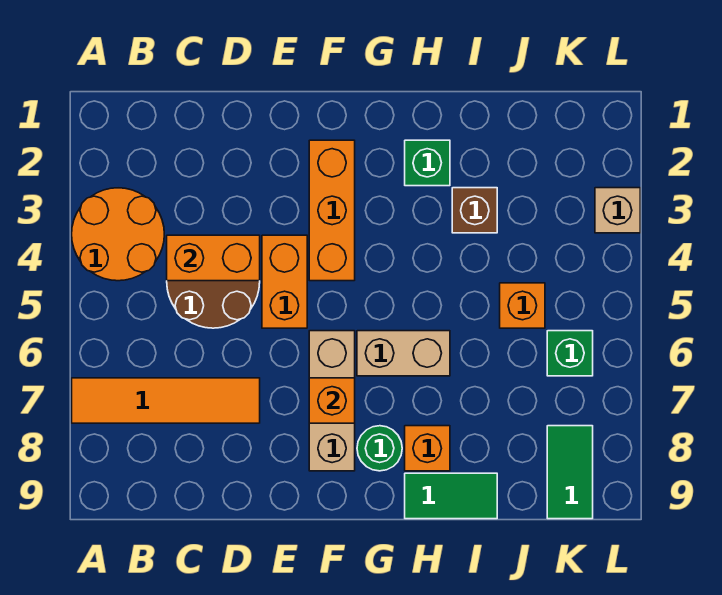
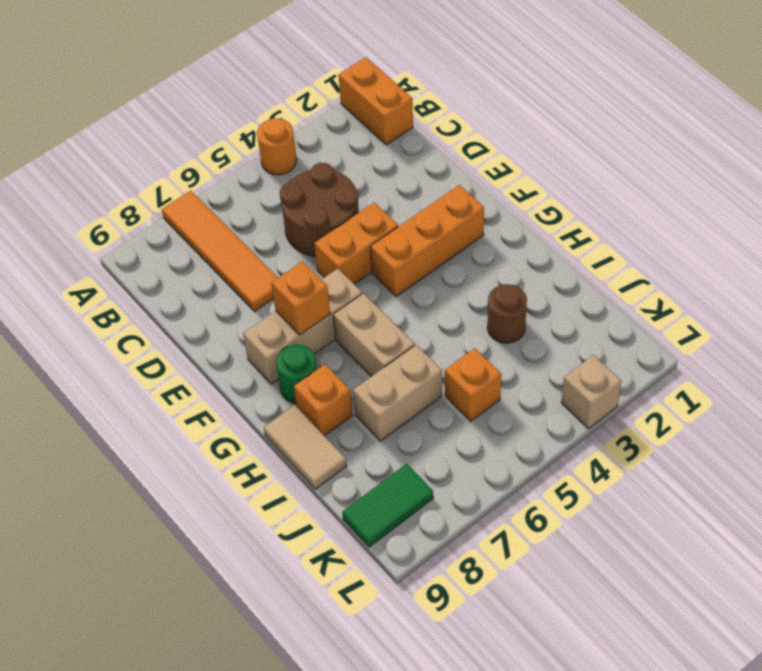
orange 2x2 round brick [72,188,164,281] -> orange 1x1 round brick [257,118,297,175]
orange 1x2 brick [167,235,260,281] -> orange 1x2 brick moved to [339,57,413,145]
green 1x1 brick [405,140,450,186] -> none
green 1x2 tile [405,473,497,519] -> tan 1x2 tile [264,405,346,489]
brown 1x1 brick [452,188,497,233] -> brown 1x1 round brick [487,284,527,343]
none -> tan 1x2 brick [353,345,442,441]
green 1x1 brick [547,331,593,376] -> none

